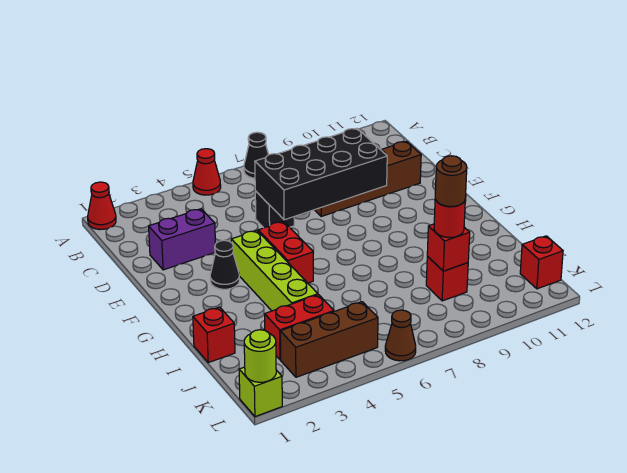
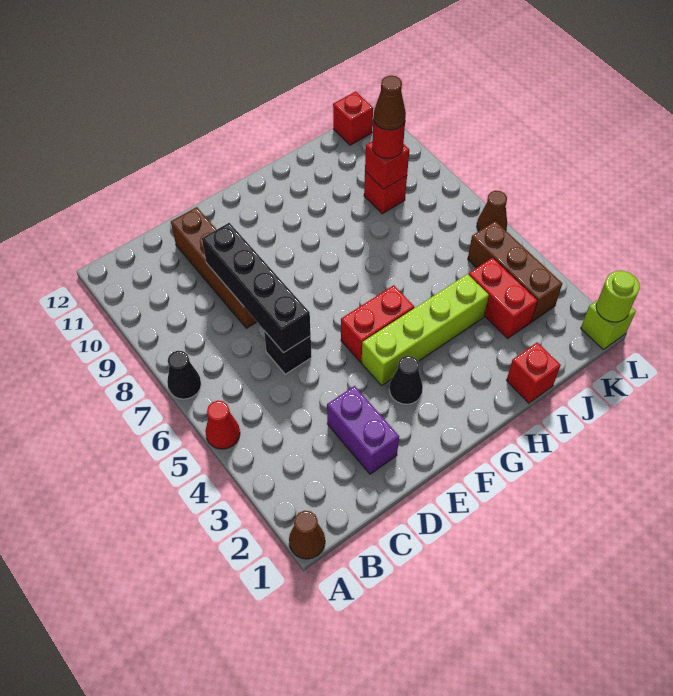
red 1x1 cone [88,182,116,230] -> brown 1x1 cone [289,511,325,559]
black 2x4 brick [255,128,387,220] -> black 1x4 brick [202,223,311,353]
brown 1x1 round brick [435,156,467,207] -> brown 1x1 cone [373,76,406,130]

